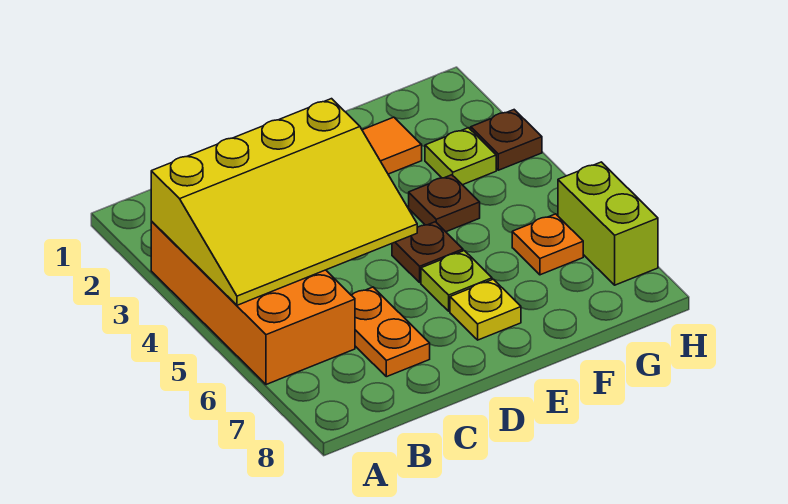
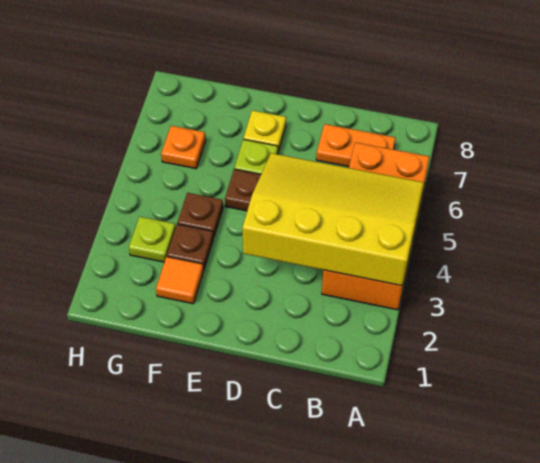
orange 1x2 plate [352,287,430,377] -> orange 1x2 plate turned to [316,124,396,167]
brown 1x1 plate [471,110,542,170] -> brown 1x1 plate moved to [167,224,213,270]
lime 1x2 brick [558,162,658,285] -> none

